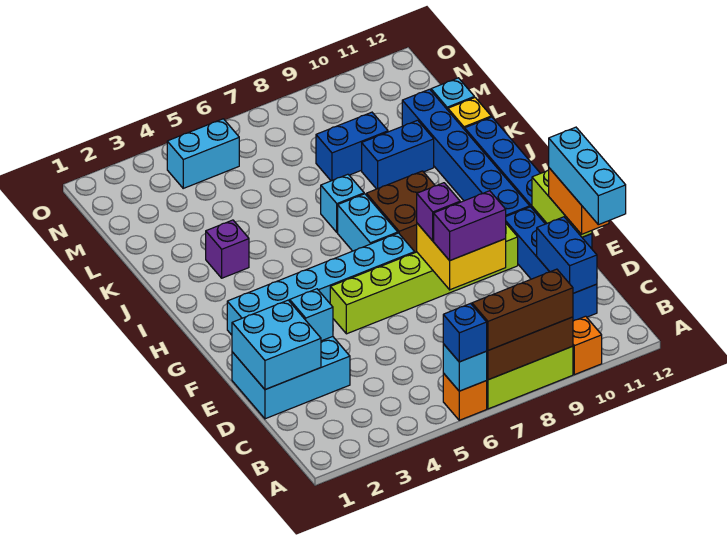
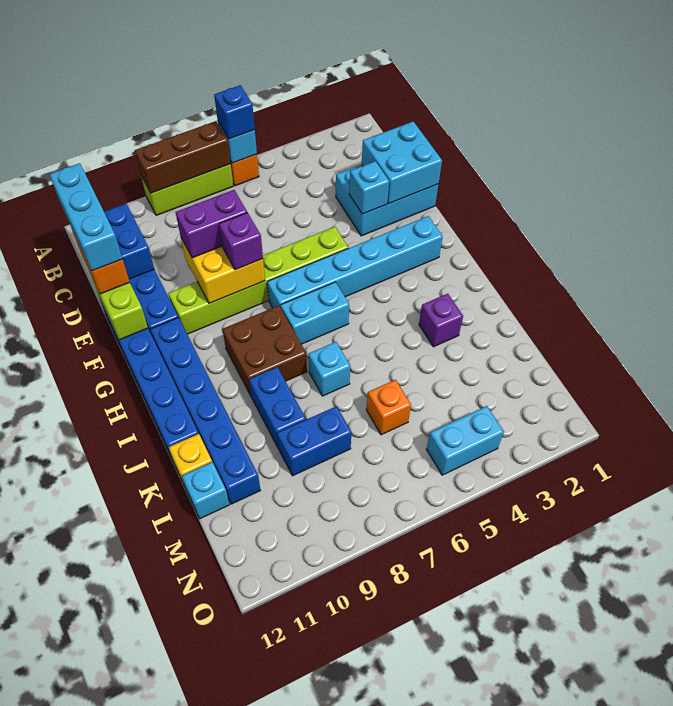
brown 1x3 brick [472,269,573,350] -> none
orange 1x1 brick [573,316,602,375] -> orange 1x1 brick moved to [366,380,411,435]
cyan 1x2 brick [338,194,398,251] -> cyan 1x2 brick turned to [281,282,349,344]
blue 1x2 brick [362,120,434,189] -> blue 1x2 brick turned to [249,367,306,448]

